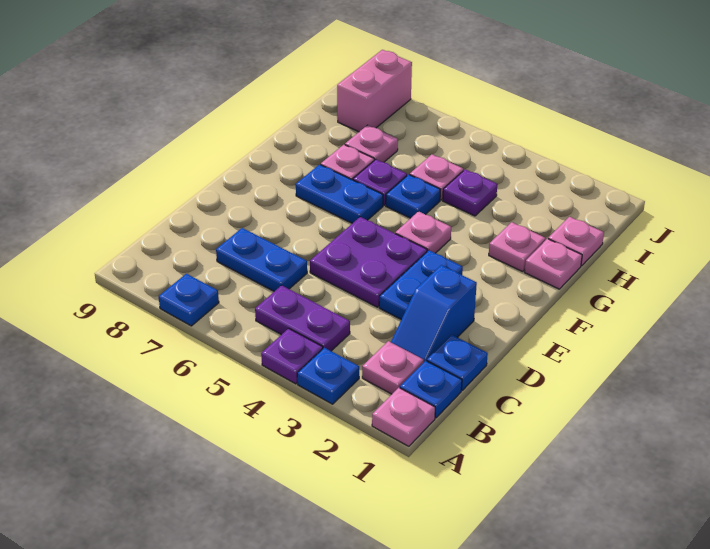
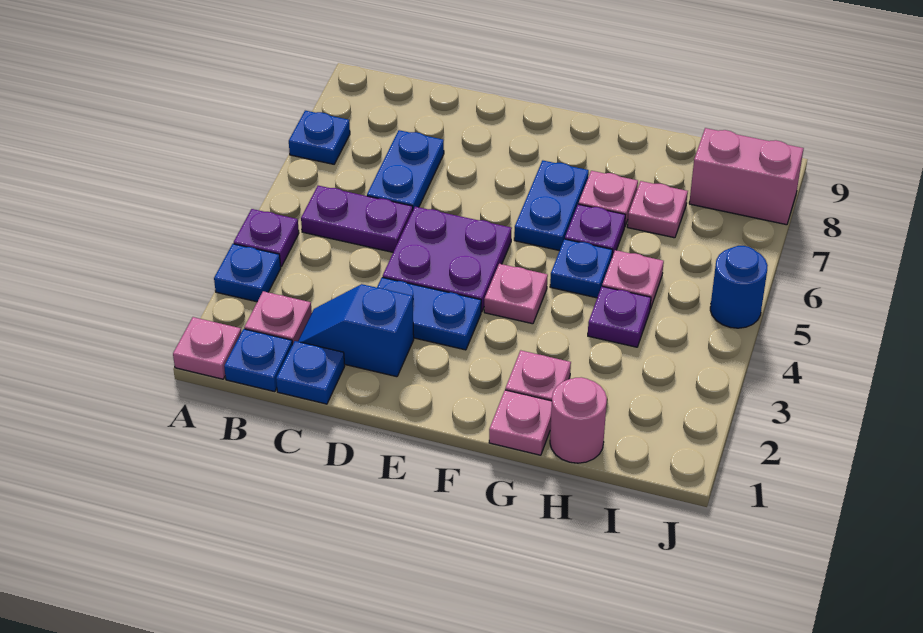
purple 1x2 plate [255,285,350,351] -> purple 1x2 plate turned to [301,186,413,252]
pink 1x1 plate [548,217,604,266] -> pink 1x1 round brick [550,377,607,463]
none -> blue 1x1 round brick [710,246,768,328]

